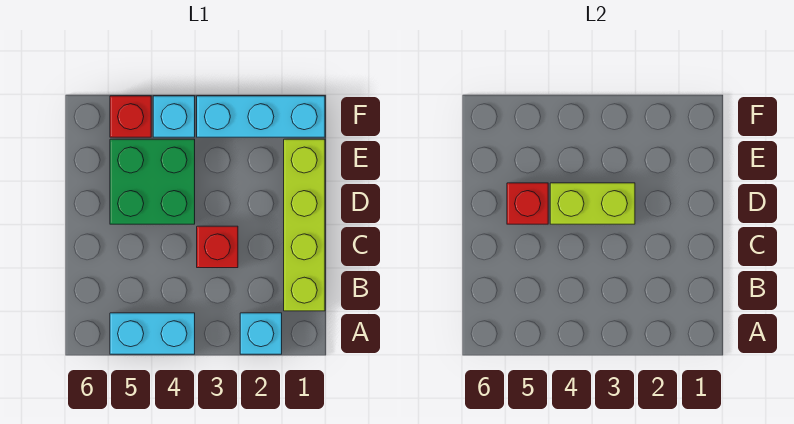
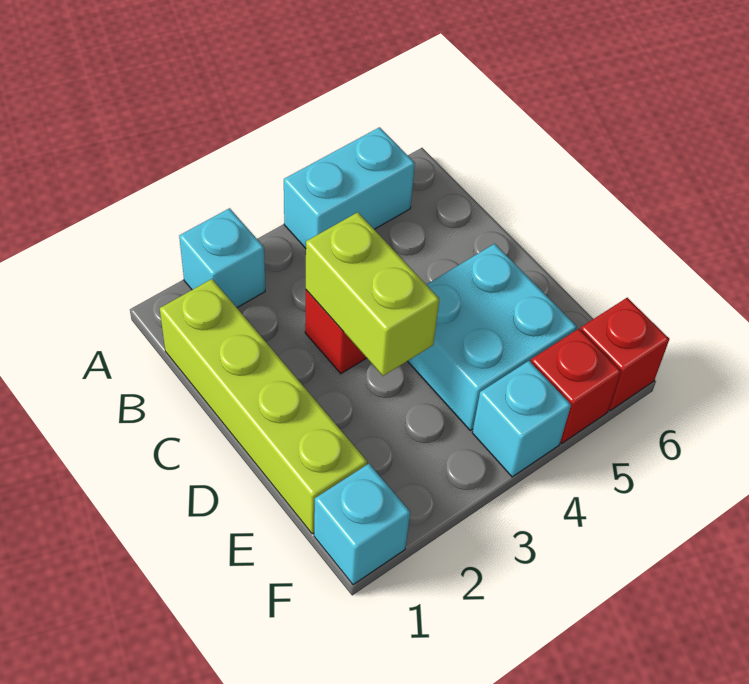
lime 1x2 brick [550,183,635,224] -> lime 1x2 brick turned to [306,212,439,376]
green 2x2 brick [110,139,195,224] -> cyan 2x2 brick [408,244,577,431]
red 1x1 brick [507,183,548,224] -> red 1x1 brick moved to [581,298,669,411]
cyan 1x3 brick [197,96,325,137] -> cyan 1x1 brick [314,464,410,585]

